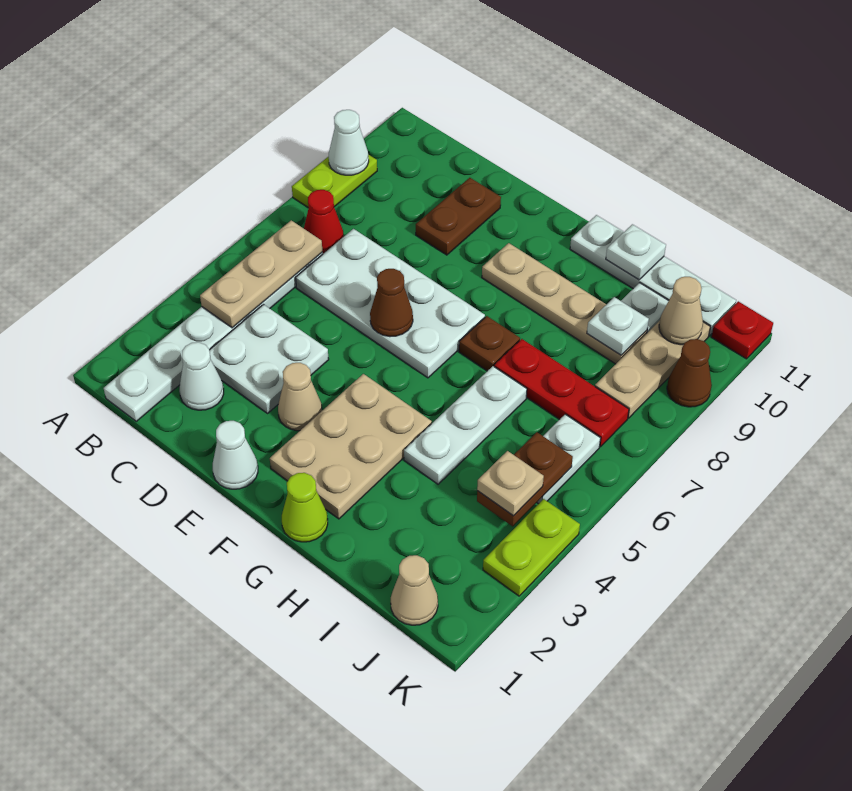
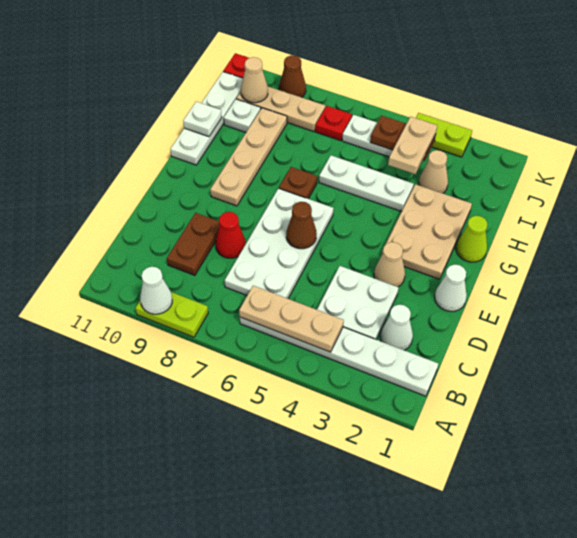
red 1x1 cone [304,190,344,254] -> red 1x1 cone moved to [216,212,246,258]
brown 1x2 plate [416,178,501,255] -> brown 1x2 plate turned to [167,213,220,275]
tan 2x3 plate [270,374,432,519] -> tan 2x3 plate turned to [382,184,472,279]
red 1x3 plate [494,339,629,447] -> red 1x1 plate [315,106,352,141]
white 1x1 plate [587,297,649,355] -> none
tan 1x1 cone [391,555,438,625] -> tan 1x1 cone moved to [419,150,448,193]
tan 1x1 plate [477,451,544,516] -> tan 1x2 plate [388,117,437,174]

